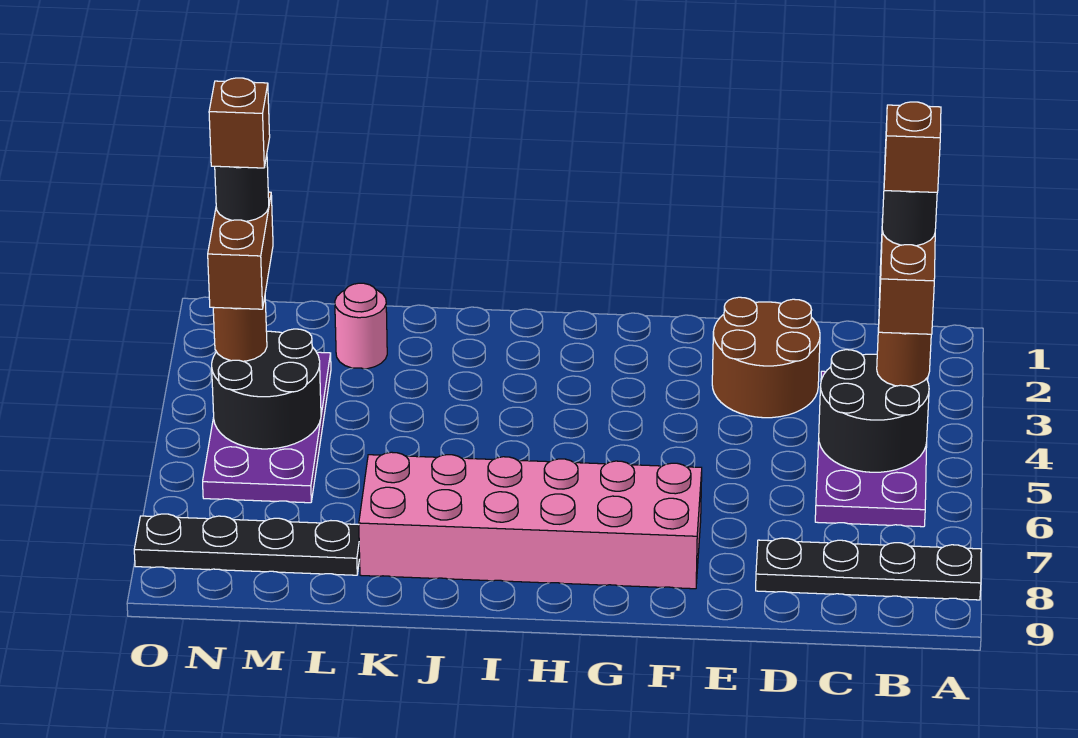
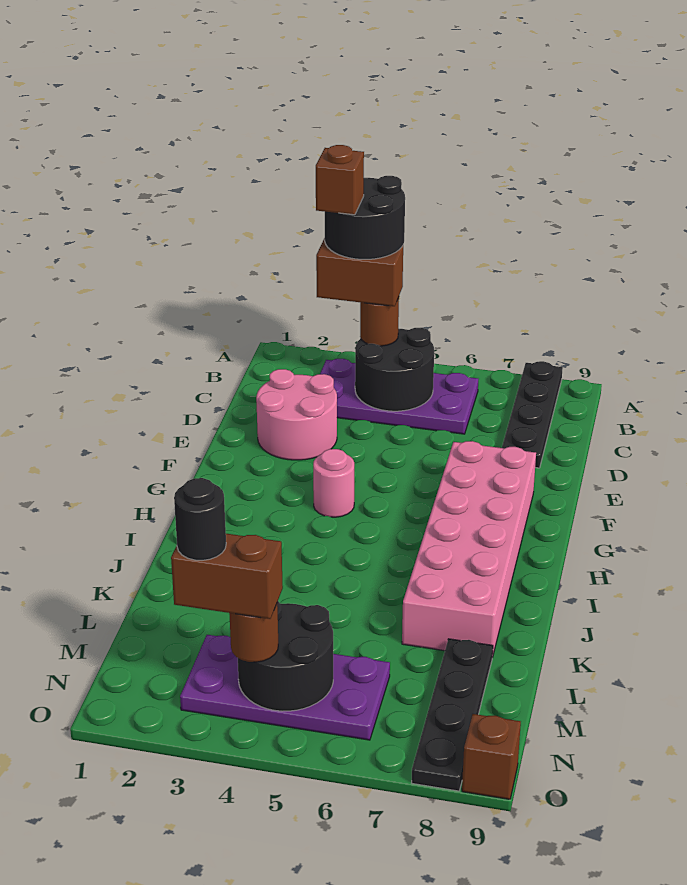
black 1x1 round brick [882,191,937,246] -> black 2x2 round brick [325,176,405,259]
brown 2x2 round brick [712,297,820,418] -> pink 2x2 round brick [256,369,337,460]
pink 1x1 round brick [335,283,387,369] -> pink 1x1 round brick moved to [313,449,354,517]
brown 1x1 brick [209,78,270,168] -> brown 1x1 brick moved to [462,714,521,799]

